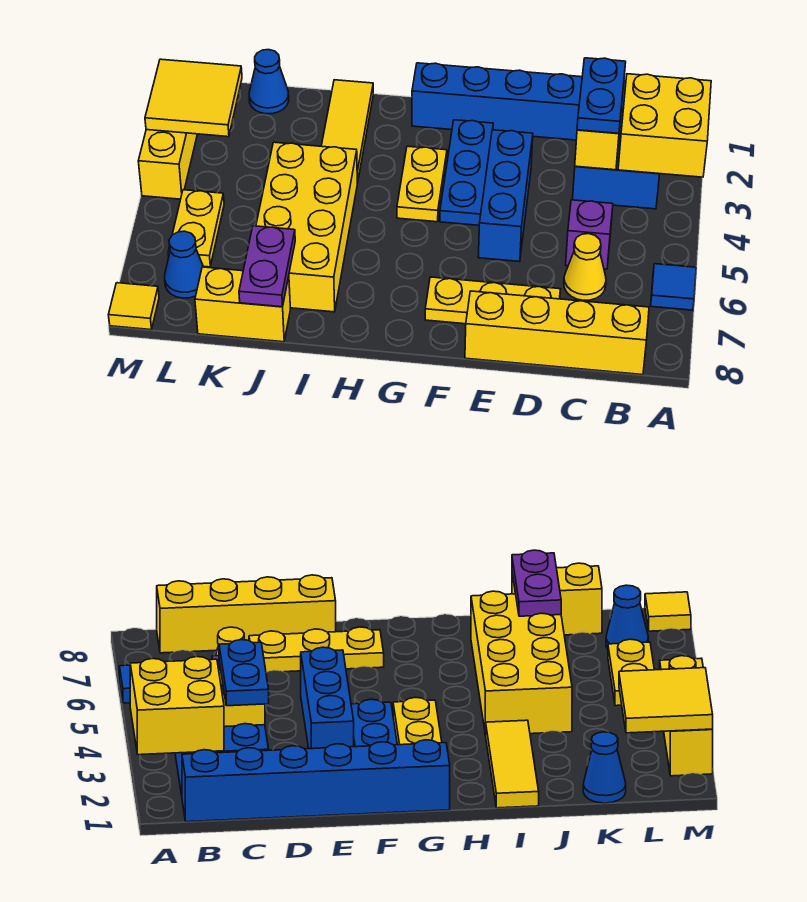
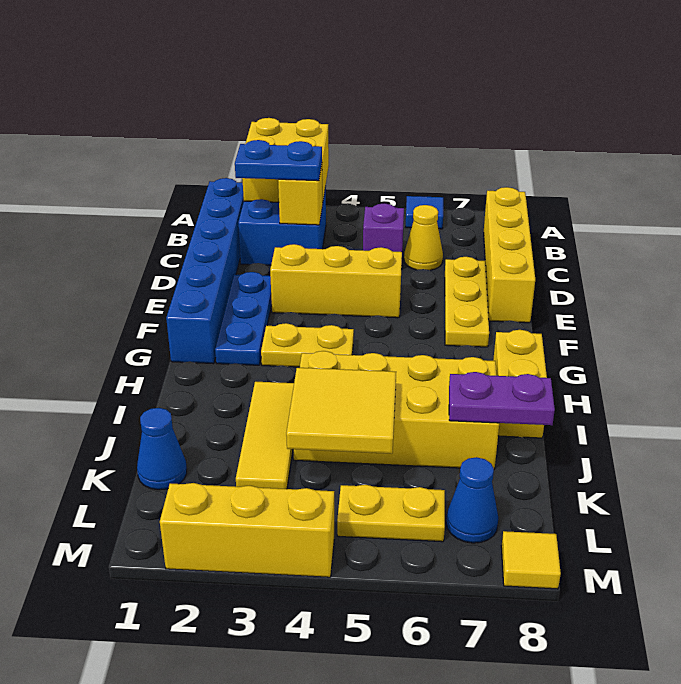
blue 1x3 brick [478,130,533,262] -> yellow 1x3 brick [270,244,402,318]
blue 1x3 plate [440,120,493,225] -> blue 1x3 plate turned to [215,272,272,365]
yellow 1x3 tile [321,80,373,183] -> yellow 1x3 tile turned to [236,382,294,489]
yellow 1x2 brick [195,267,290,342] -> yellow 1x2 brick moved to [493,330,547,438]
yellow 2x2 tile [145,59,242,137] -> yellow 2x2 tile moved to [286,368,396,454]

